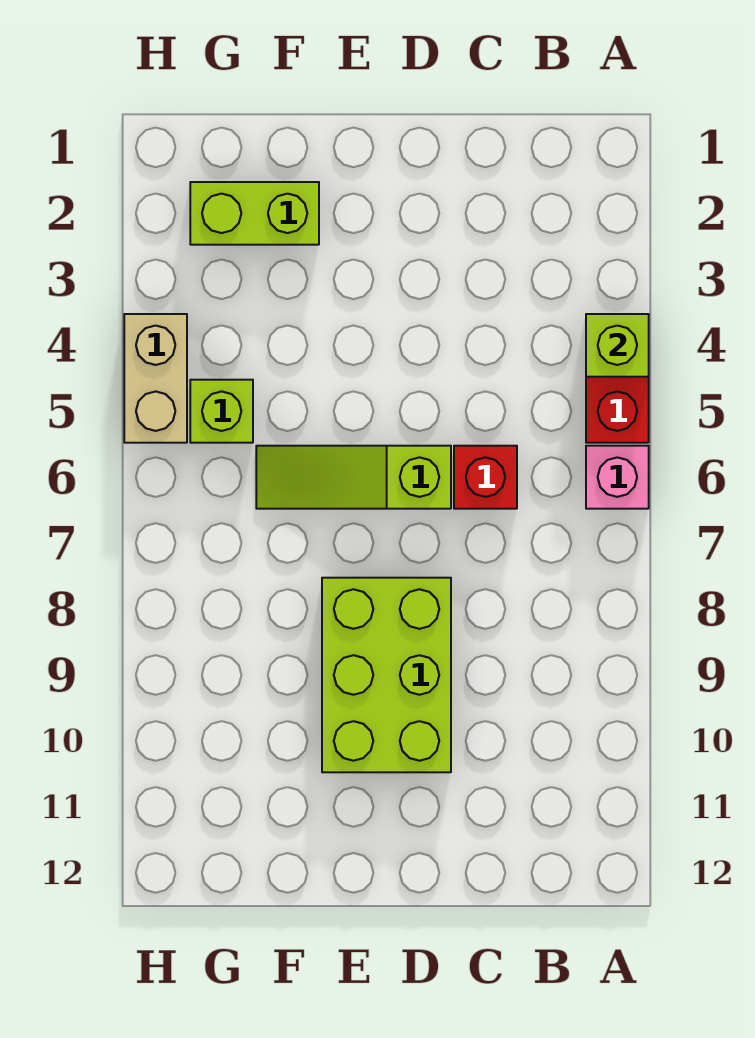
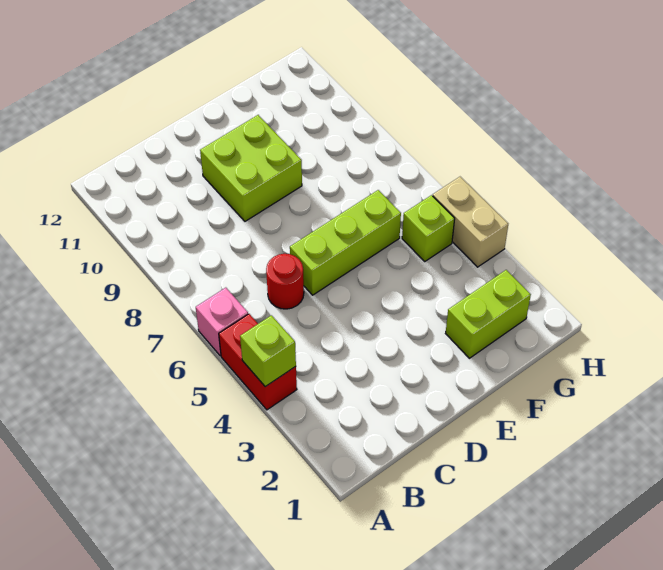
red 1x1 brick [454,446,517,509] -> red 1x1 round brick [266,254,304,309]
lime 1x3 slope [256,446,451,509] -> lime 1x3 brick [290,190,401,295]
lime 2x3 brick [322,578,451,772] -> lime 2x2 brick [200,115,302,221]

